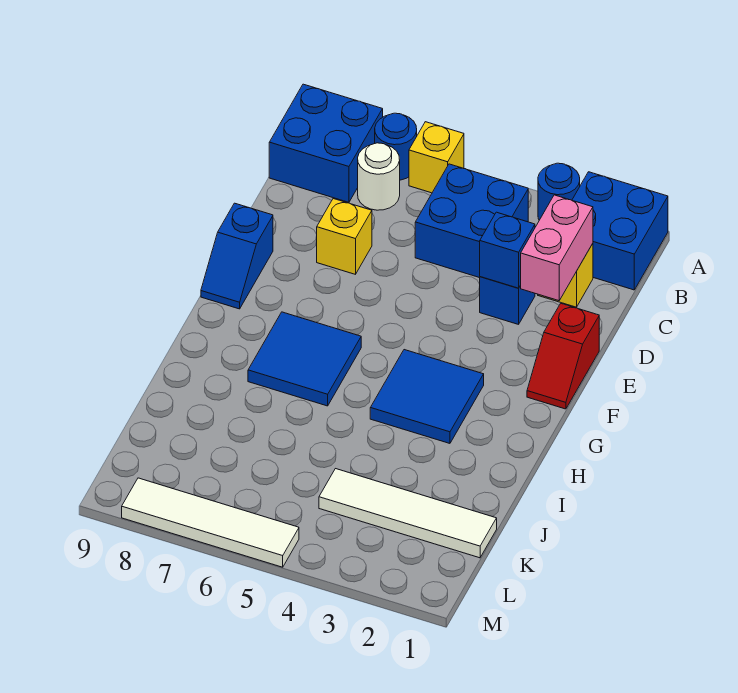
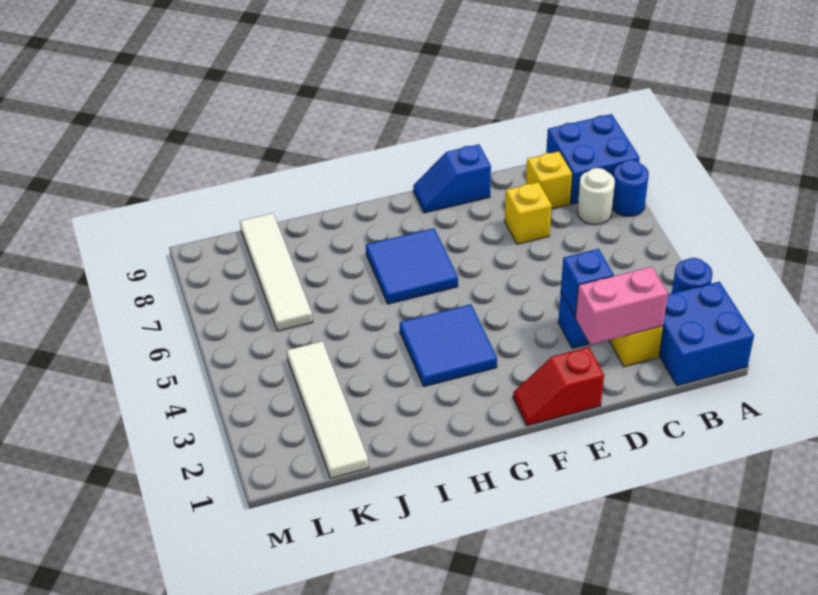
yellow 1x1 brick [409,122,464,193] -> yellow 1x1 brick moved to [526,151,572,209]
blue 2x2 brick [415,164,528,278] -> none
white 1x4 tile [122,478,299,567] -> white 1x4 tile moved to [240,213,313,331]

